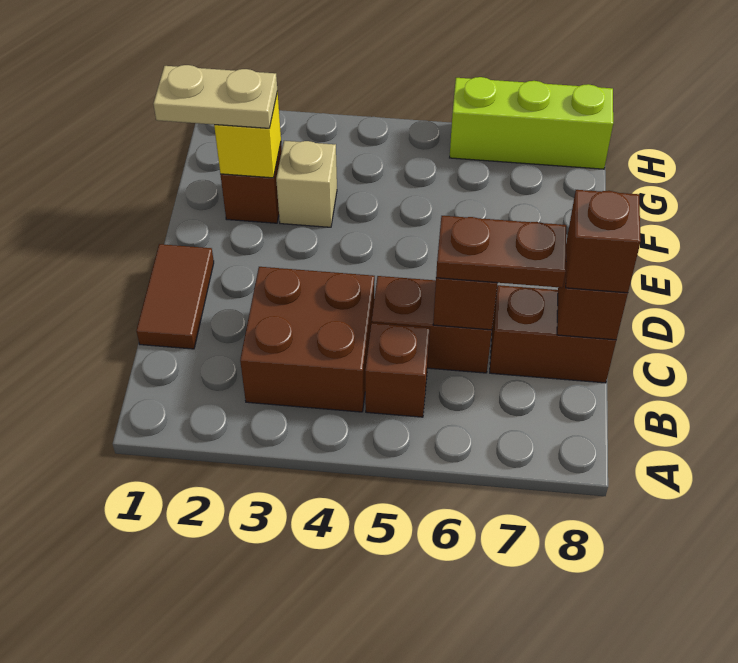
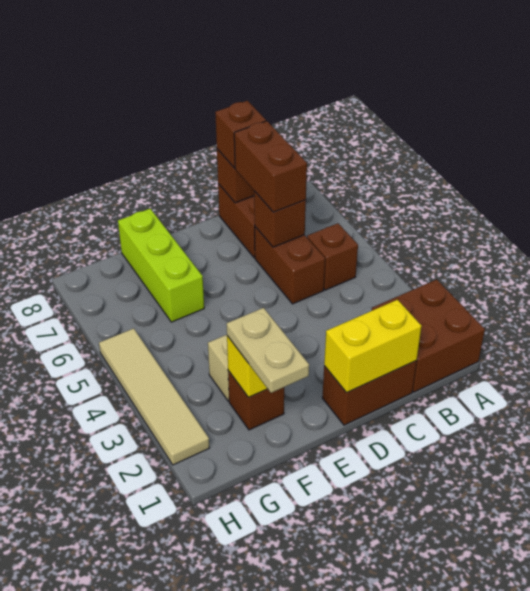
brown 2x2 brick [240,267,375,412] -> brown 2x2 brick moved to [372,279,485,392]
brown 1x2 tile [136,244,214,349] -> brown 1x2 brick [322,361,417,425]
none -> yellow 1x2 brick [324,300,421,393]
brown 1x2 plate [436,216,566,288] -> brown 1x2 brick [234,121,307,212]
none -> tan 1x4 tile [99,328,209,465]
lime 1x3 brick [450,77,613,169] -> lime 1x3 brick moved to [118,209,204,322]

